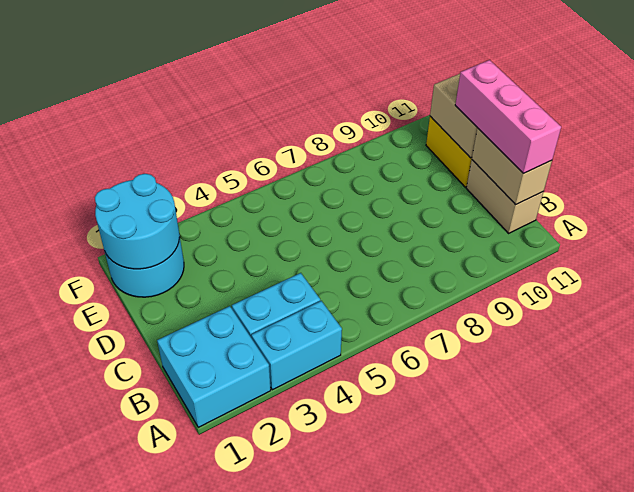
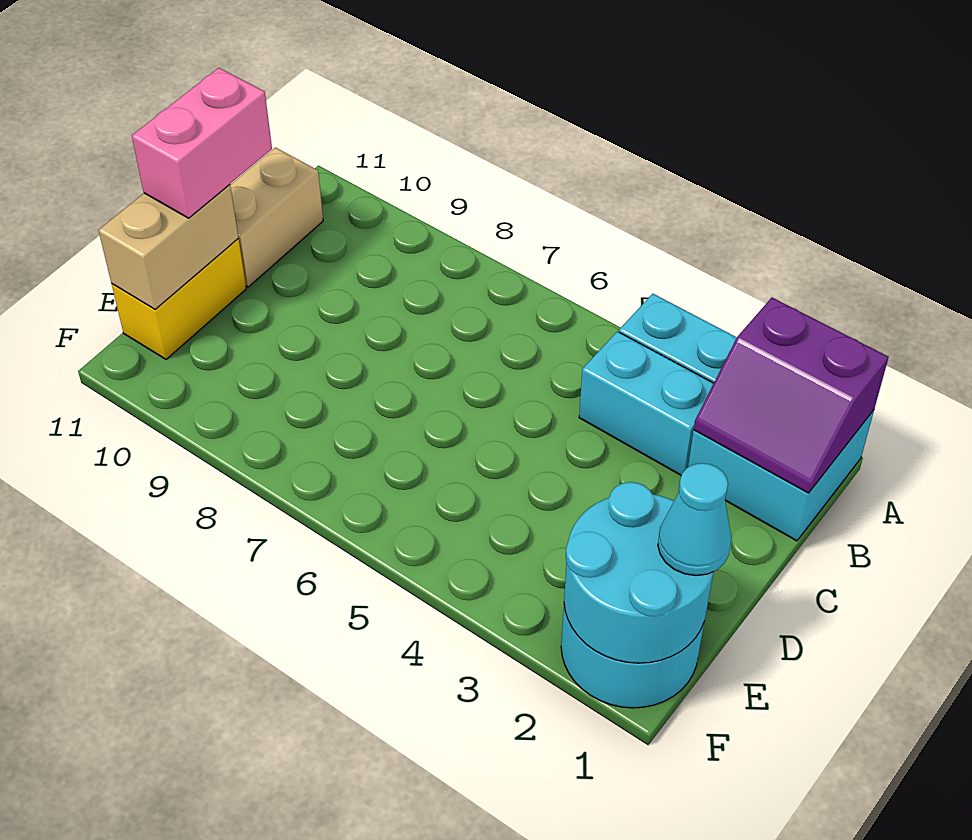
none -> purple 2x2 slope [694,298,888,493]
tan 1x2 brick [472,128,552,205] -> none
pink 1x3 brick [455,60,561,173] -> pink 1x2 brick [132,68,272,218]
none -> cyan 1x1 cone [658,463,731,576]

